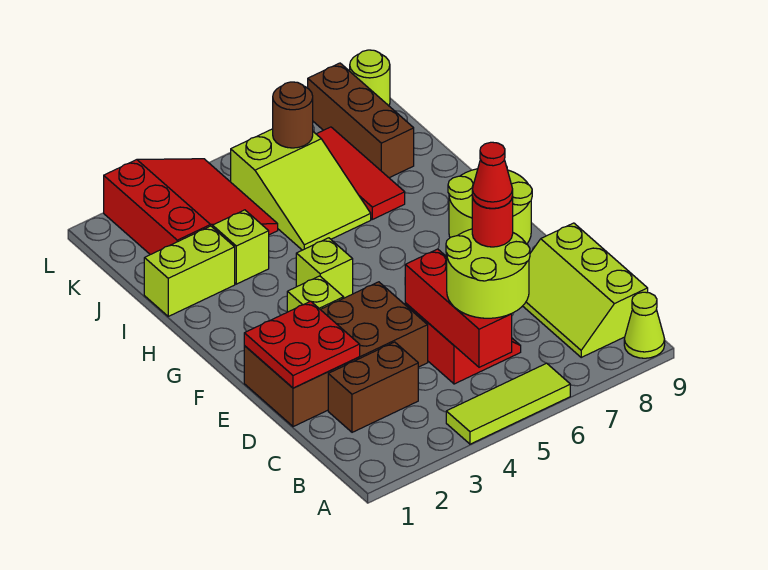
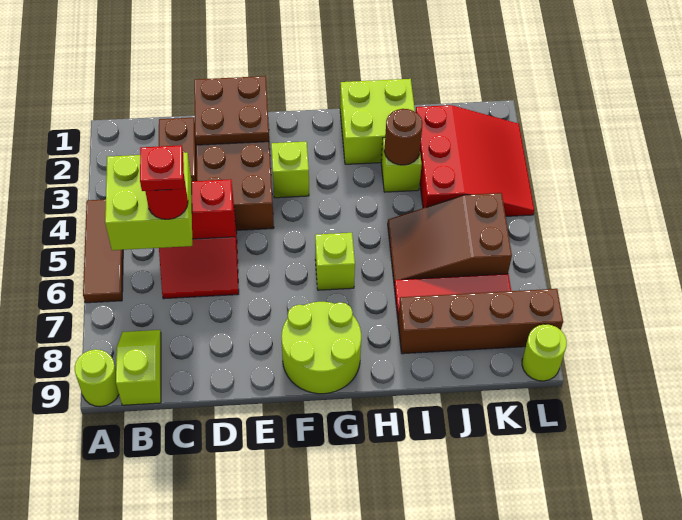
lime 1x3 tile [446,363,570,444] -> brown 1x3 tile [83,199,123,303]
lime 1x1 cone [624,292,665,358] -> lime 1x1 round brick [75,349,119,407]
lime 2x2 round brick [446,229,530,318] -> lime 2x2 brick [105,153,192,250]
lime 2x3 slope [523,223,648,357] -> lime 1x2 slope [116,330,161,405]
red 1x1 cone [472,142,513,208] -> red 1x1 plate [140,145,184,191]
red 2x2 plate [244,301,360,388] -> brown 2x2 plate [194,76,269,145]
lime 1x1 brick [296,238,353,298] -> lime 1x1 brick moved to [315,233,355,290]
lime 1x2 brick [144,226,235,316] -> lime 2x2 brick [340,79,415,164]
lime 2x3 slope [231,129,371,250] -> brown 2x3 slope [388,193,512,286]
red 3x3 slope [104,159,278,255] -> red 3x3 slope turned to [416,105,534,216]
brown 1x3 brick [308,63,414,178] -> brown 1x4 brick [398,289,563,354]
brown 1x1 round brick [273,82,313,148] -> brown 1x1 round brick moved to [384,109,423,165]

